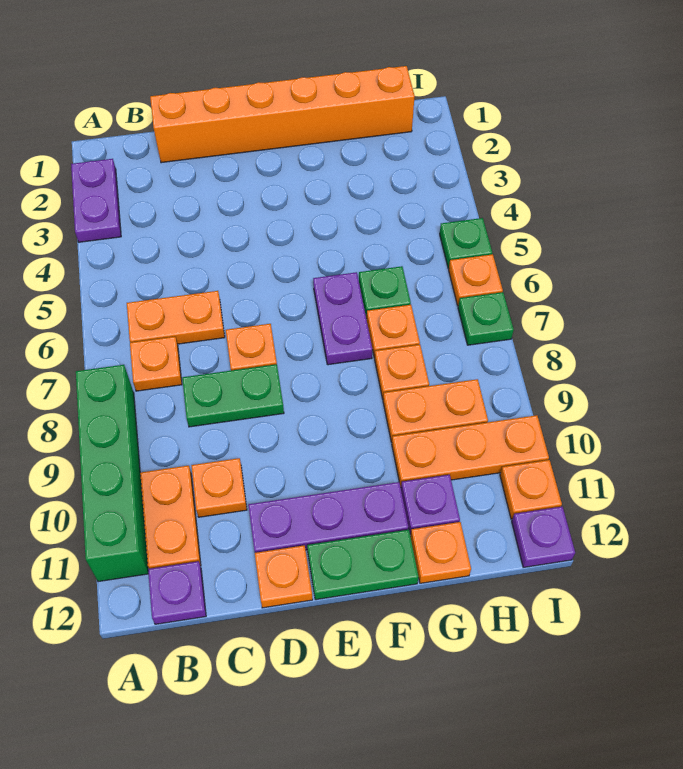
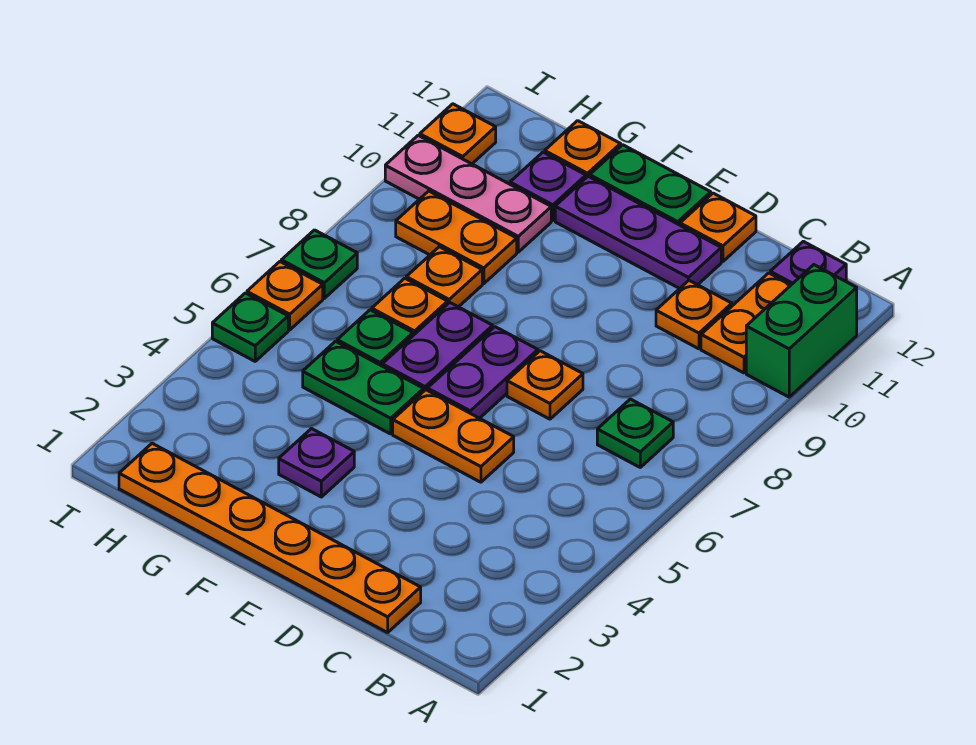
purple 1x2 plate [71,159,121,242] -> purple 1x2 plate moved to [427,327,538,418]
green 1x4 brick [76,365,148,582] -> green 1x2 brick [746,265,857,397]
orange 1x2 plate [127,291,225,344] -> orange 1x2 plate moved to [393,390,514,482]
orange 1x1 plate [130,337,182,391] -> green 1x1 plate [597,399,673,467]
orange 1x6 brick [150,66,415,163] -> orange 1x6 plate [119,443,421,633]
green 1x2 plate [182,364,284,427] -> green 1x2 plate moved to [303,341,424,434]
orange 1x3 plate [392,415,549,487] -> pink 1x3 plate [385,135,551,252]
purple 1x1 plate [512,507,575,567] -> purple 1x1 plate moved to [279,429,354,497]

